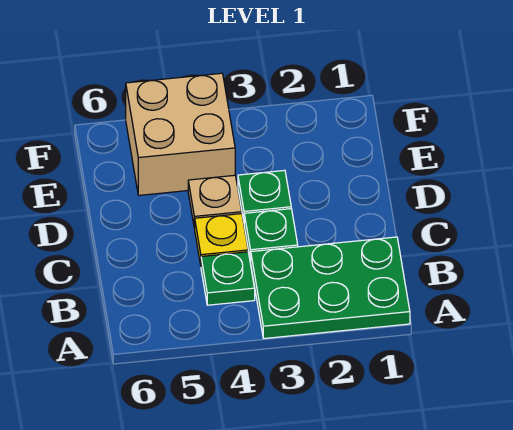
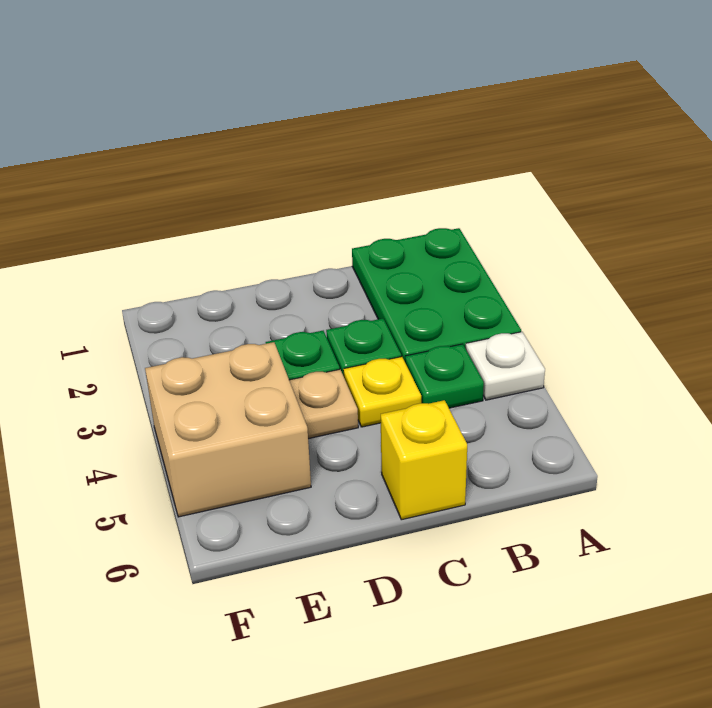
none -> white 1x1 plate [466,332,545,400]
none -> yellow 1x1 brick [381,400,467,520]

